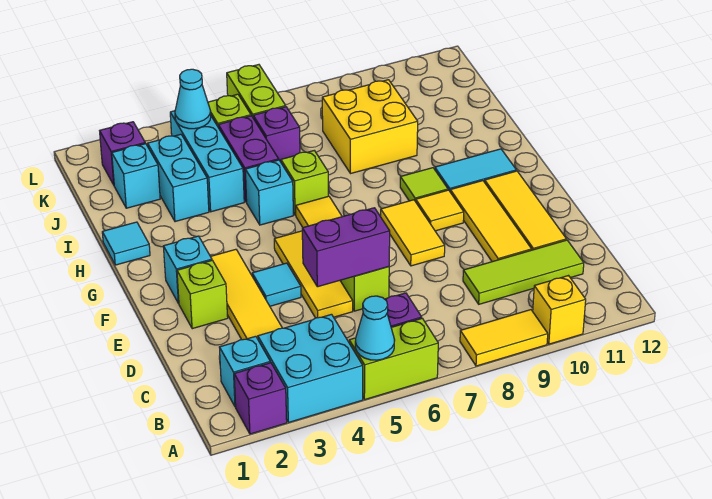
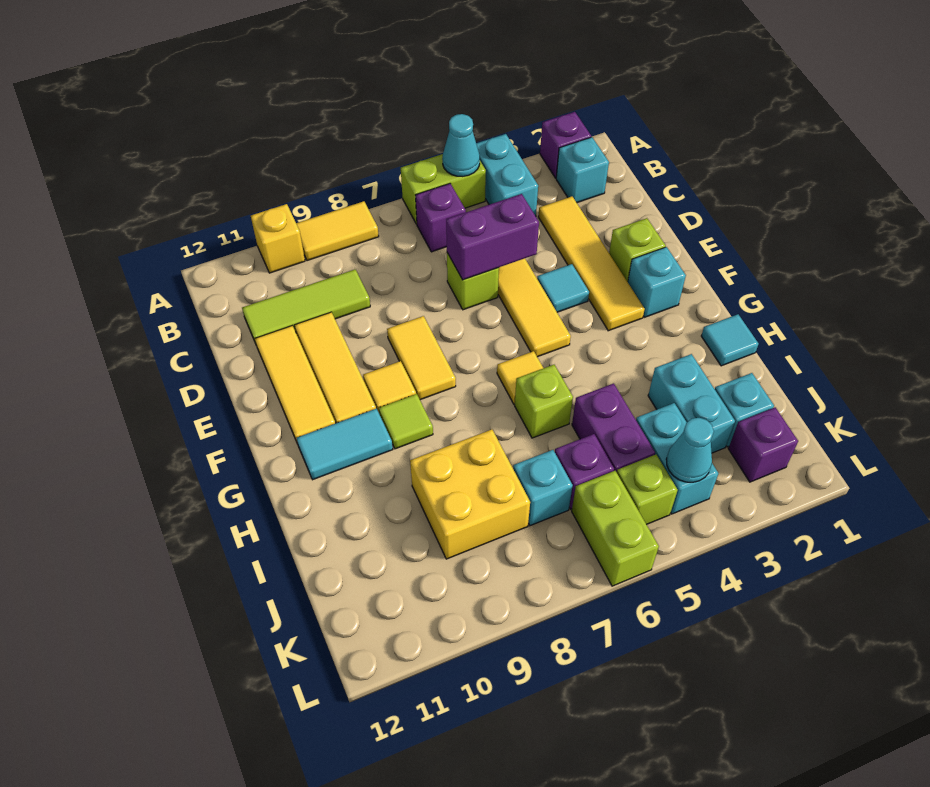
cyan 2x2 brick [258,314,363,422] -> cyan 1x2 brick [476,134,538,216]
cyan 1x1 brick [245,160,293,225] -> cyan 1x1 brick moved to [513,450,573,526]
cyan 1x3 brick [170,111,244,212] -> cyan 1x2 brick [636,403,718,514]

